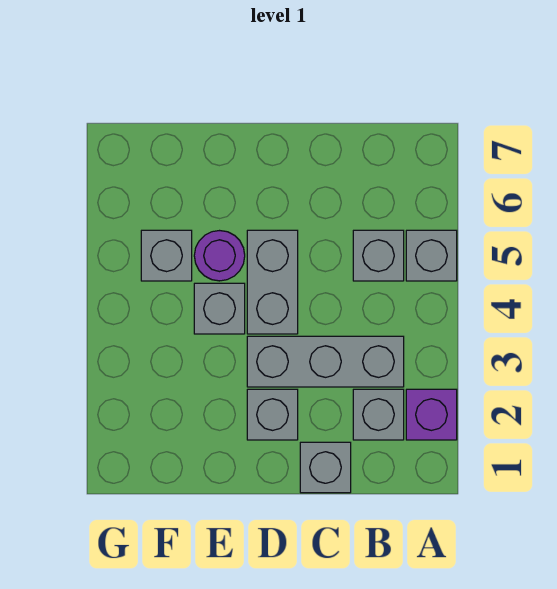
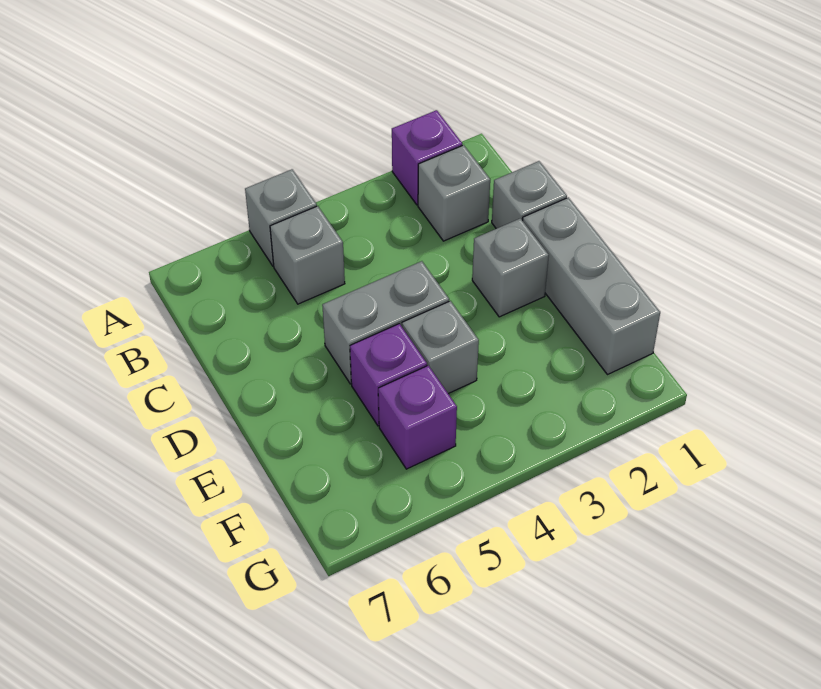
grey 1x3 brick [247,336,404,387] -> grey 1x3 brick moved to [523,197,660,375]
purple 1x1 round brick [194,231,245,281] -> purple 1x1 brick [350,324,427,426]
grey 1x1 brick [141,230,192,281] -> purple 1x1 brick [378,365,457,469]

